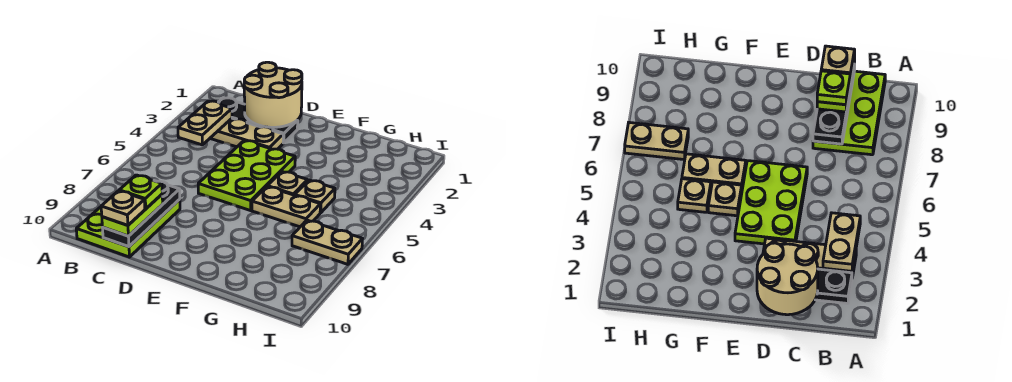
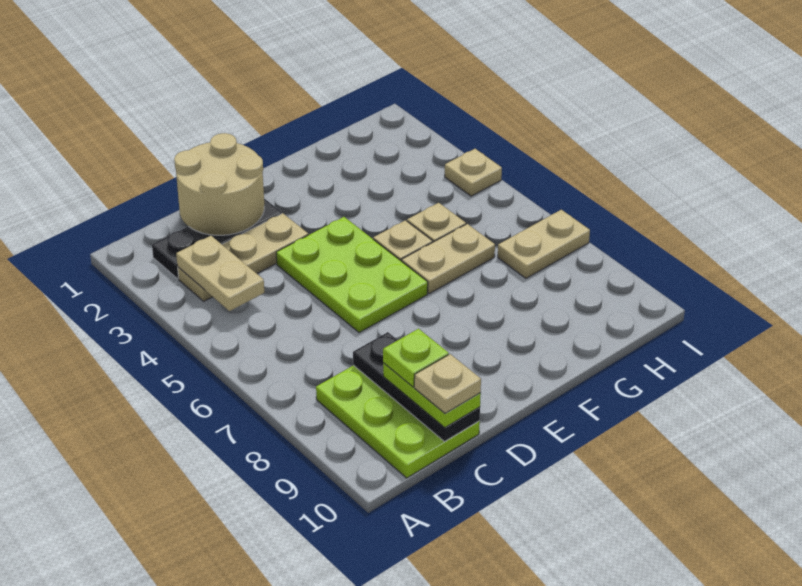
none -> tan 1x1 plate [445,149,502,196]

